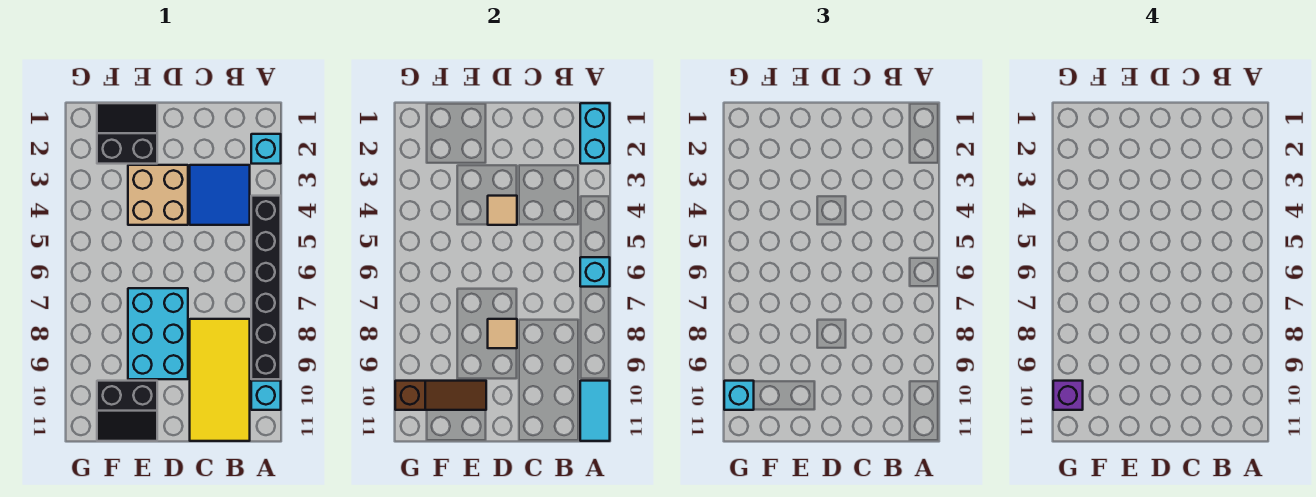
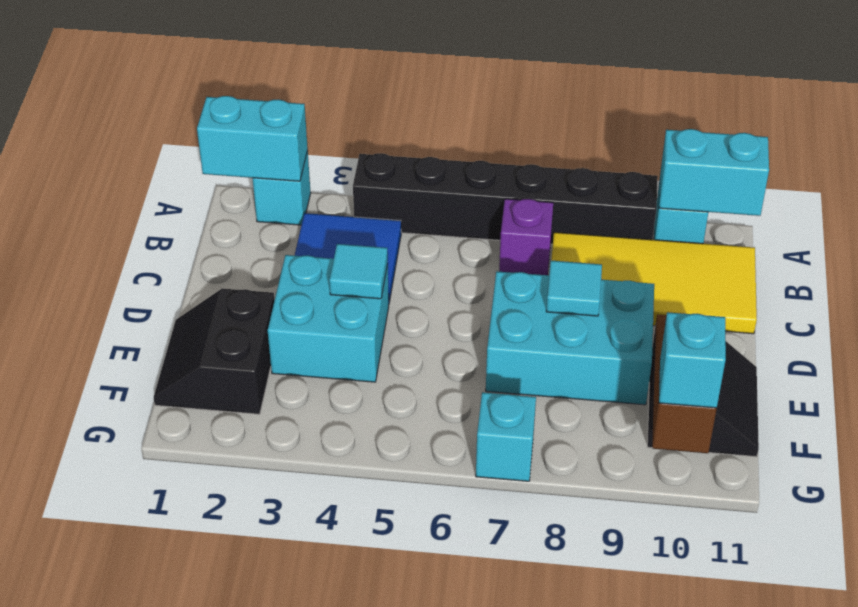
cyan 1x1 brick [580,257,610,287] -> cyan 1x1 brick moved to [476,392,536,481]
cyan 1x2 tile [580,381,610,441] -> cyan 1x2 brick [659,129,769,216]
tan 2x2 brick [128,165,188,225] -> cyan 2x2 brick [268,255,389,382]
tan 1x1 tile [488,196,517,225] -> cyan 1x1 tile [329,244,388,299]
tan 1x1 tile [488,319,517,348] -> cyan 1x1 tile [546,261,602,316]
purple 1x1 brick [1053,381,1083,410] -> purple 1x1 brick moved to [499,199,553,275]

